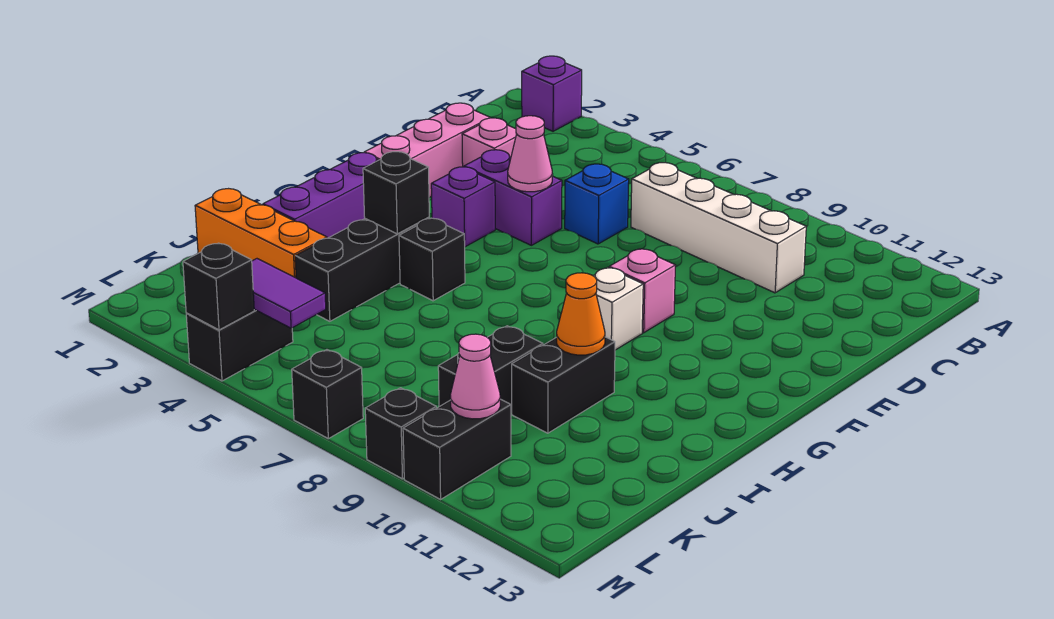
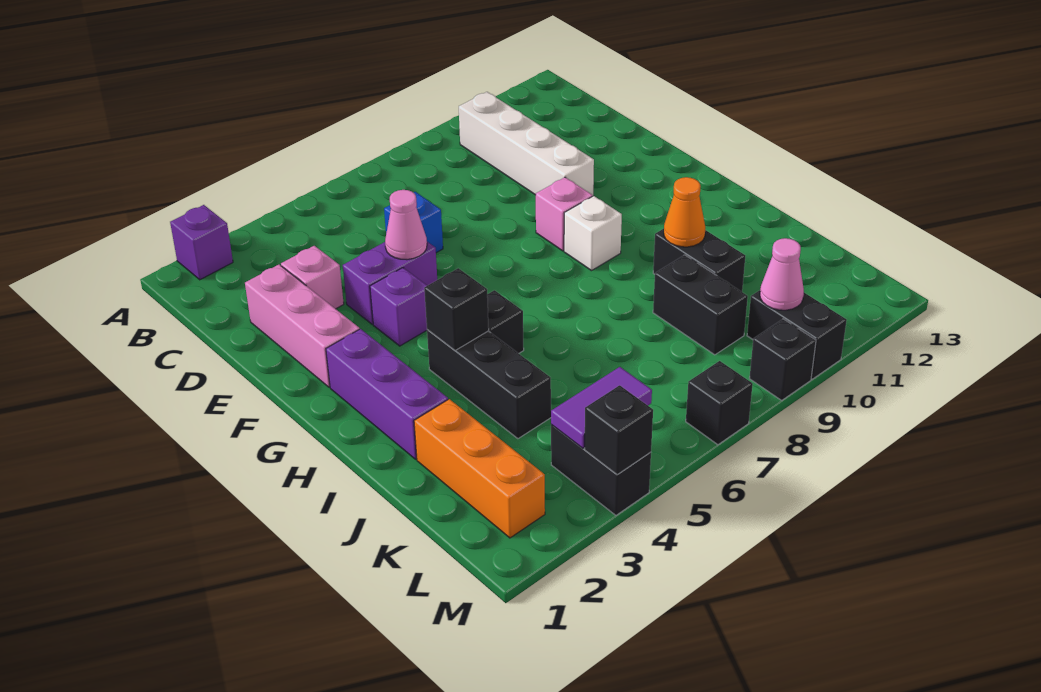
white 1x4 brick [631,163,806,293] -> white 1x4 brick turned to [459,92,594,196]
orange 1x3 brick [195,189,327,278] -> orange 1x3 brick turned to [414,399,545,538]

